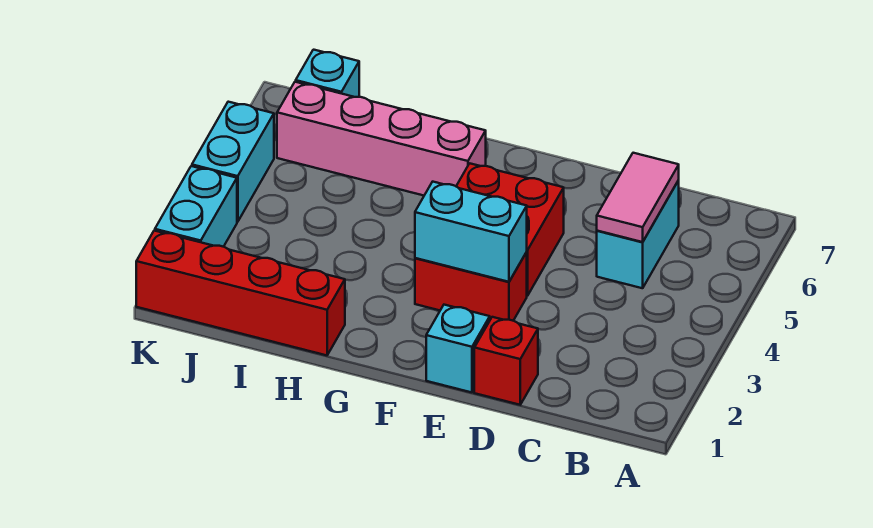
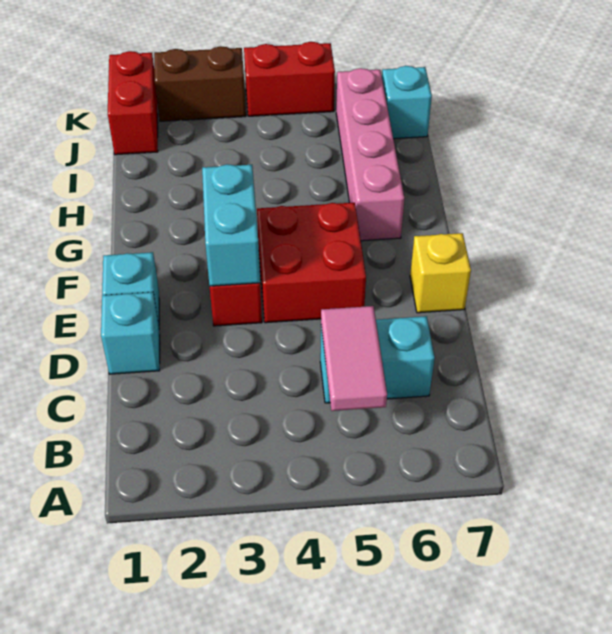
pink 1x2 tile [597,153,679,242] -> pink 1x2 tile turned to [321,306,387,411]
red 1x1 brick [474,317,538,405] -> cyan 1x1 brick [101,292,160,374]
none -> yellow 1x1 brick [410,233,471,313]
red 1x4 brick [136,231,345,355] -> red 1x2 brick [108,51,158,155]
cyan 1x2 brick [155,166,237,247] -> brown 1x2 brick [154,46,246,121]
cyan 1x2 brick [192,102,274,222] -> red 1x2 brick [244,42,335,116]

